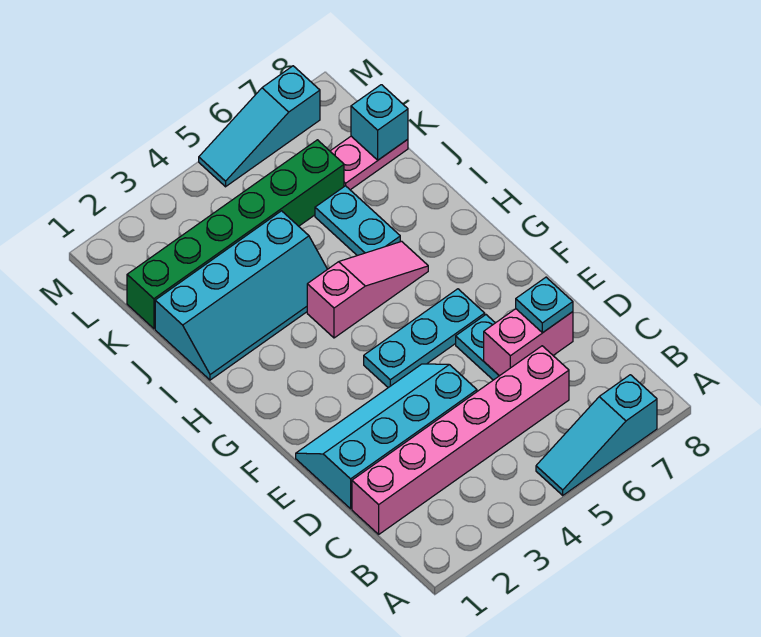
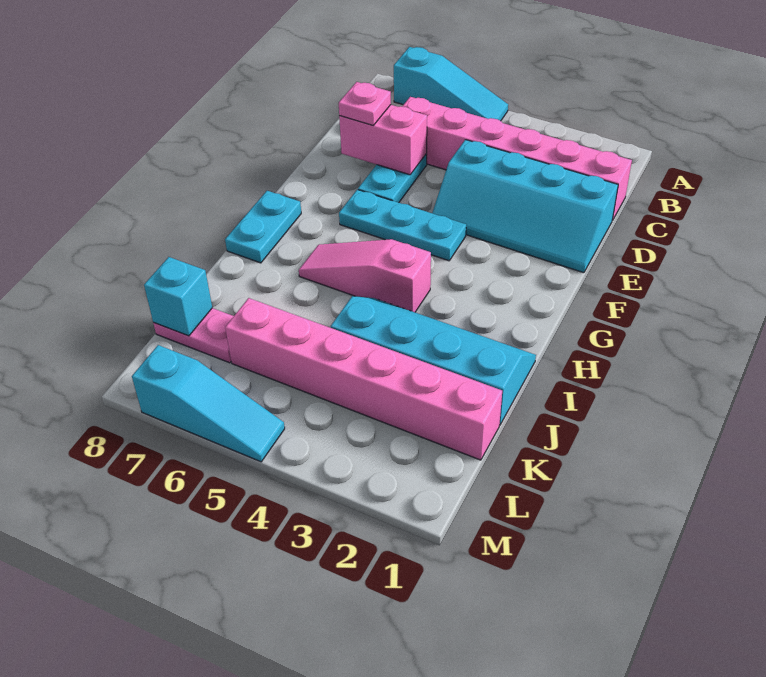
cyan 1x1 plate [516,277,573,333] -> pink 1x1 plate [339,82,391,125]
cyan 1x2 plate [315,186,400,256] -> cyan 1x2 plate moved to [225,191,301,263]
green 1x6 brick [127,140,344,329] -> pink 1x6 brick [225,298,502,460]

